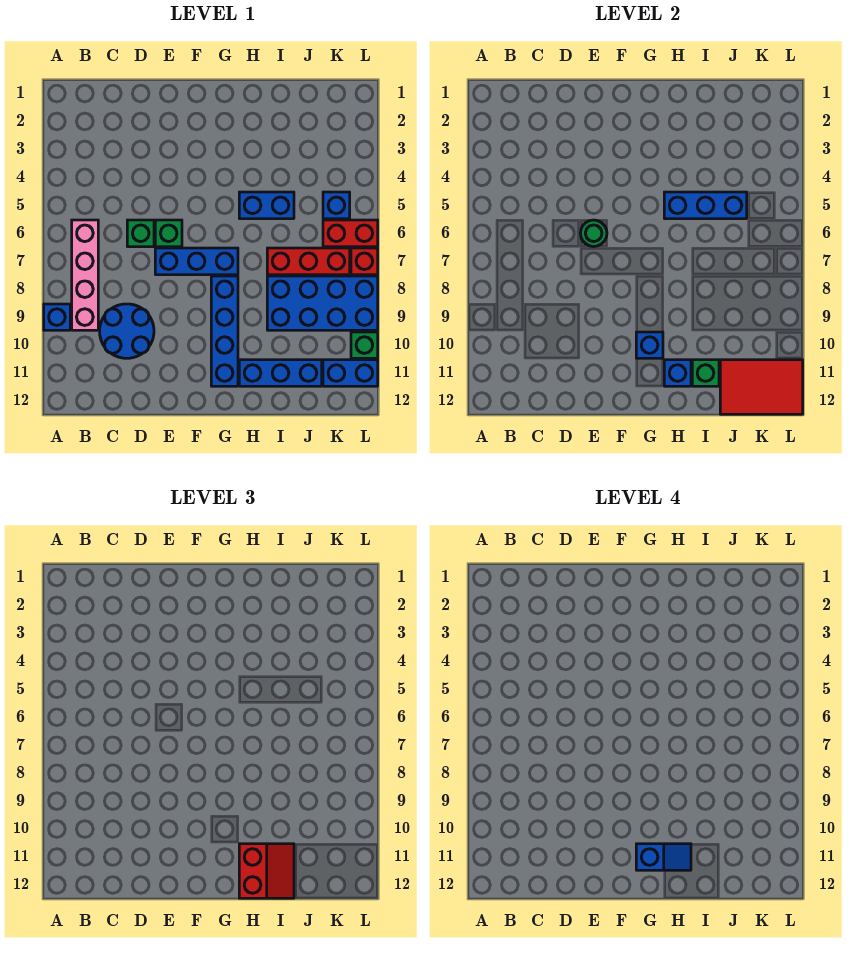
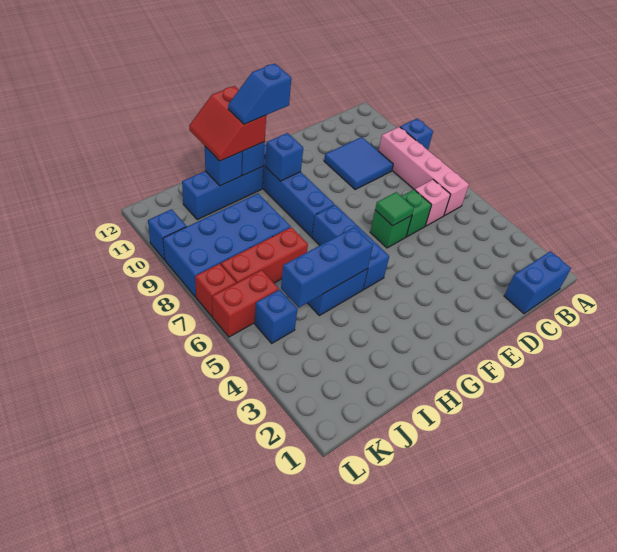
none -> pink 1x1 brick [415,180,451,226]
blue 2x2 round brick [100,304,154,358] -> blue 2x2 tile [324,137,393,189]
green 1x1 round brick [580,220,607,247] -> green 1x1 tile [375,192,414,226]
blue 1x3 brick [155,248,238,275] -> blue 1x3 brick turned to [312,205,389,290]
green 1x1 brick [692,360,719,386] -> blue 1x1 brick [205,147,242,186]
red 2x3 tile [720,360,803,414] -> none
blue 1x2 brick [323,360,378,386] -> blue 1x2 brick moved to [504,251,571,313]
green 1x1 brick [351,332,378,358] -> blue 1x1 brick [148,209,186,260]

